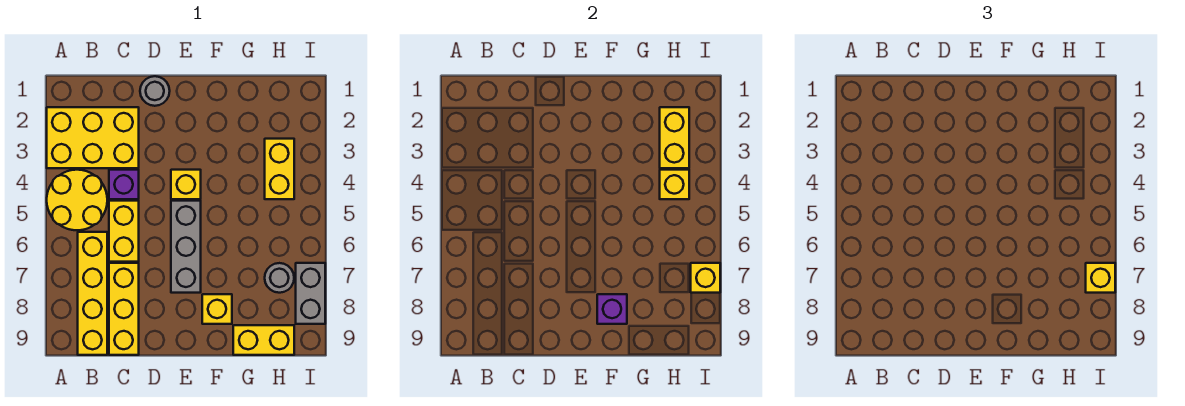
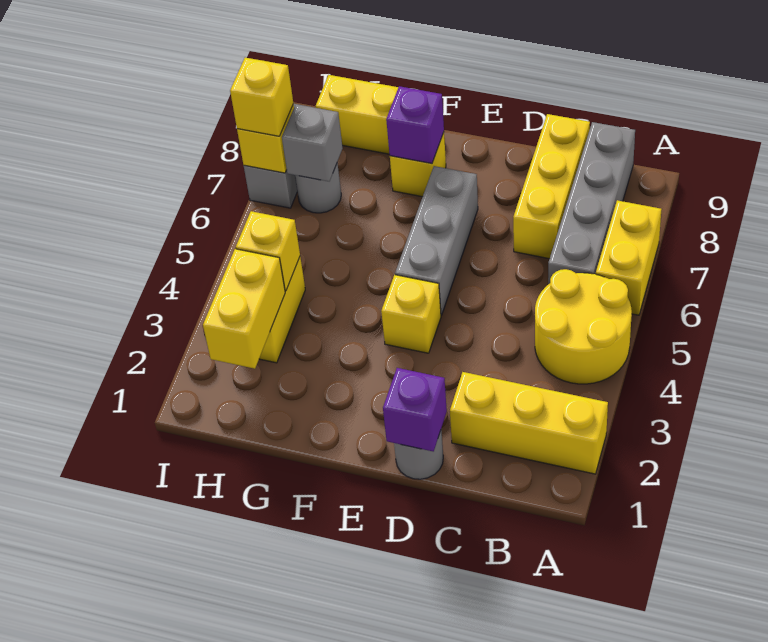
yellow 2x3 brick [47,107,139,168] -> yellow 1x3 brick [450,372,608,474]
yellow 1x4 brick [78,232,107,355] -> grey 1x4 brick [548,122,635,284]
purple 1x1 brick [109,170,139,199] -> purple 1x1 brick moved to [383,368,447,451]
yellow 1x2 brick [109,201,139,262] -> yellow 1x2 brick moved to [596,200,661,315]
none -> grey 1x1 brick [282,104,343,181]

